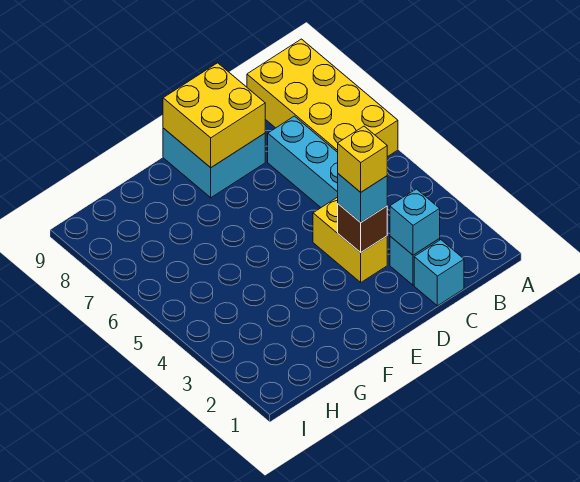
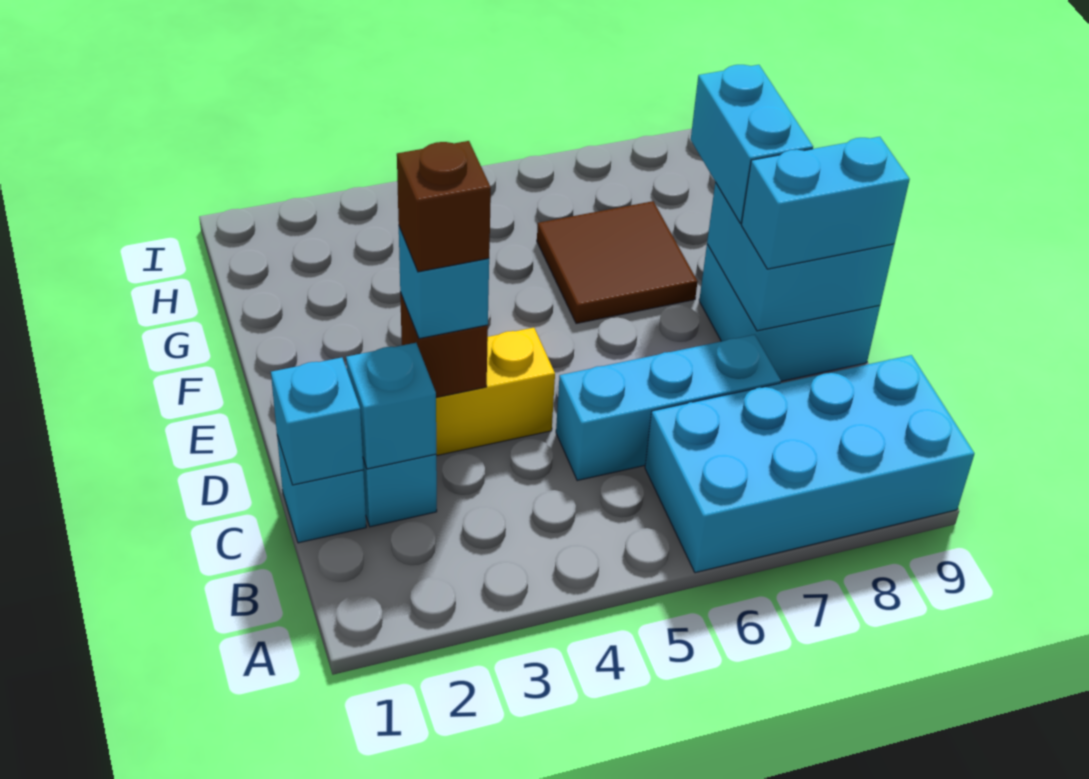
yellow 2x4 brick [247,39,398,157] -> cyan 2x4 brick [645,355,975,573]
none -> cyan 1x1 brick [271,358,363,485]
yellow 1x1 brick [338,126,387,192] -> brown 1x1 brick [397,141,491,272]
yellow 2x2 brick [163,63,265,168] -> cyan 2x2 brick [707,182,894,331]
none -> cyan 1x2 brick [741,137,910,269]
none -> cyan 1x2 brick [691,65,813,223]
none -> brown 2x2 tile [537,201,698,324]

